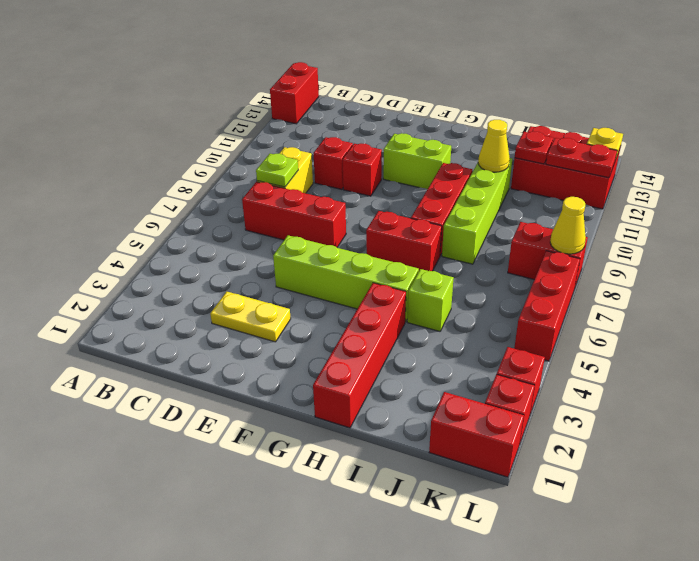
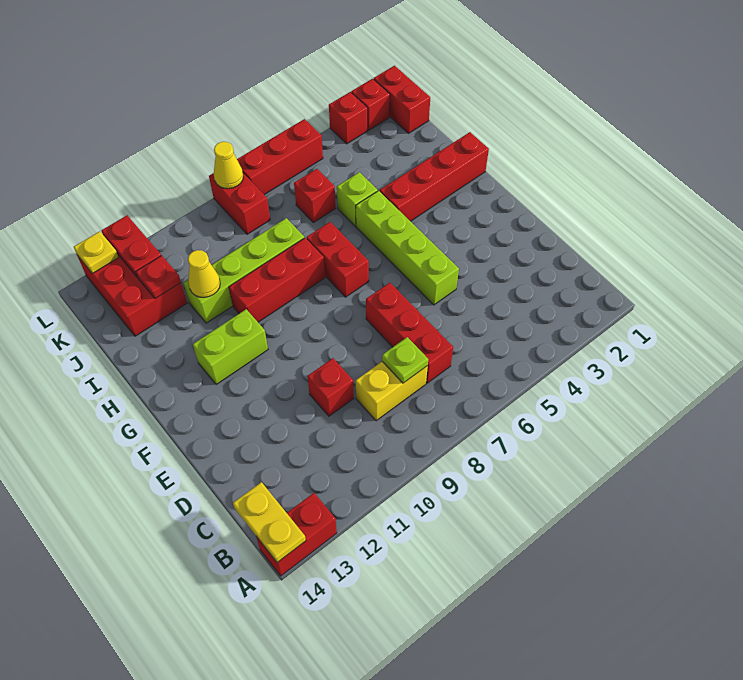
yellow 1x2 plate [210,292,291,342] -> yellow 1x2 plate moved to [233,482,306,562]
red 1x1 brick [343,144,382,196] -> red 1x1 brick moved to [294,169,336,223]
lime 1x2 brick [383,133,451,189] -> lime 1x2 brick turned to [193,309,268,385]

